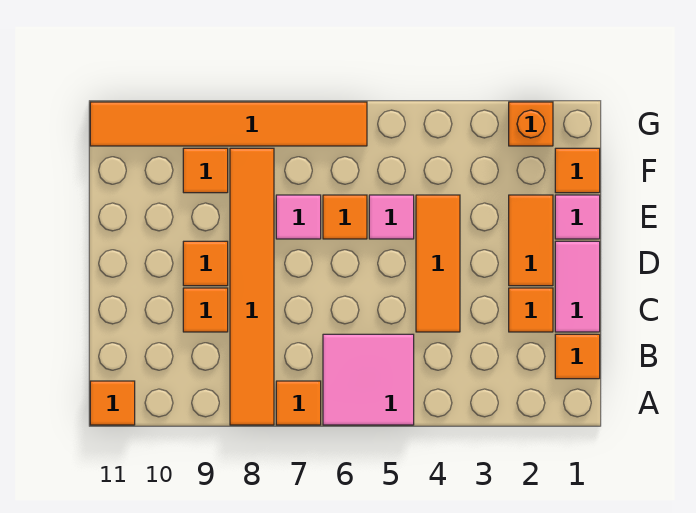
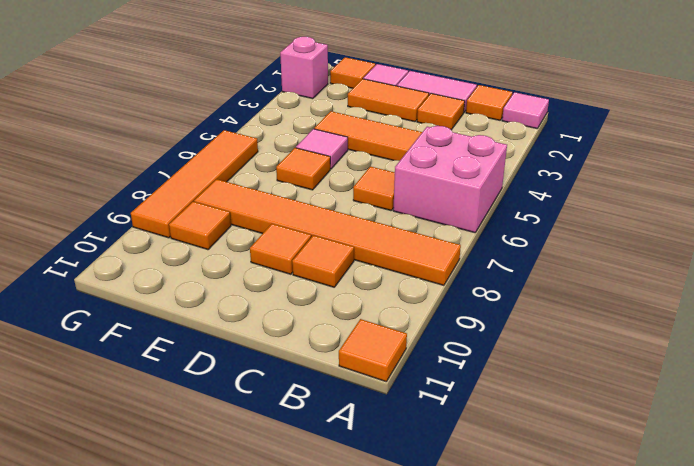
pink 2x2 tile [323,334,414,425] -> pink 2x2 brick [393,126,507,233]
orange 1x1 tile [276,381,321,425] -> orange 1x1 tile moved to [353,166,395,211]
pink 1x1 tile [276,195,321,239] -> pink 1x1 tile moved to [502,92,549,129]
orange 1x1 brick [509,102,553,146] -> pink 1x1 brick [280,37,328,99]
orange 1x6 tile [90,102,367,146] -> orange 1x4 tile [131,130,258,238]

